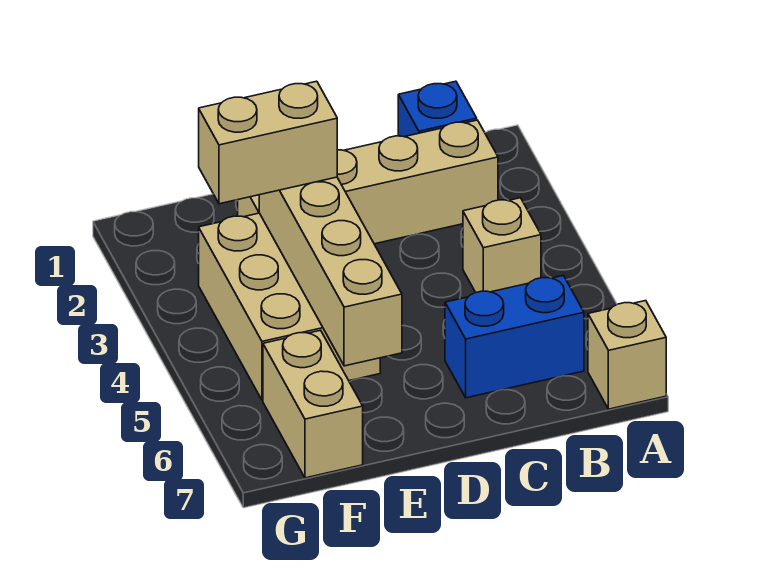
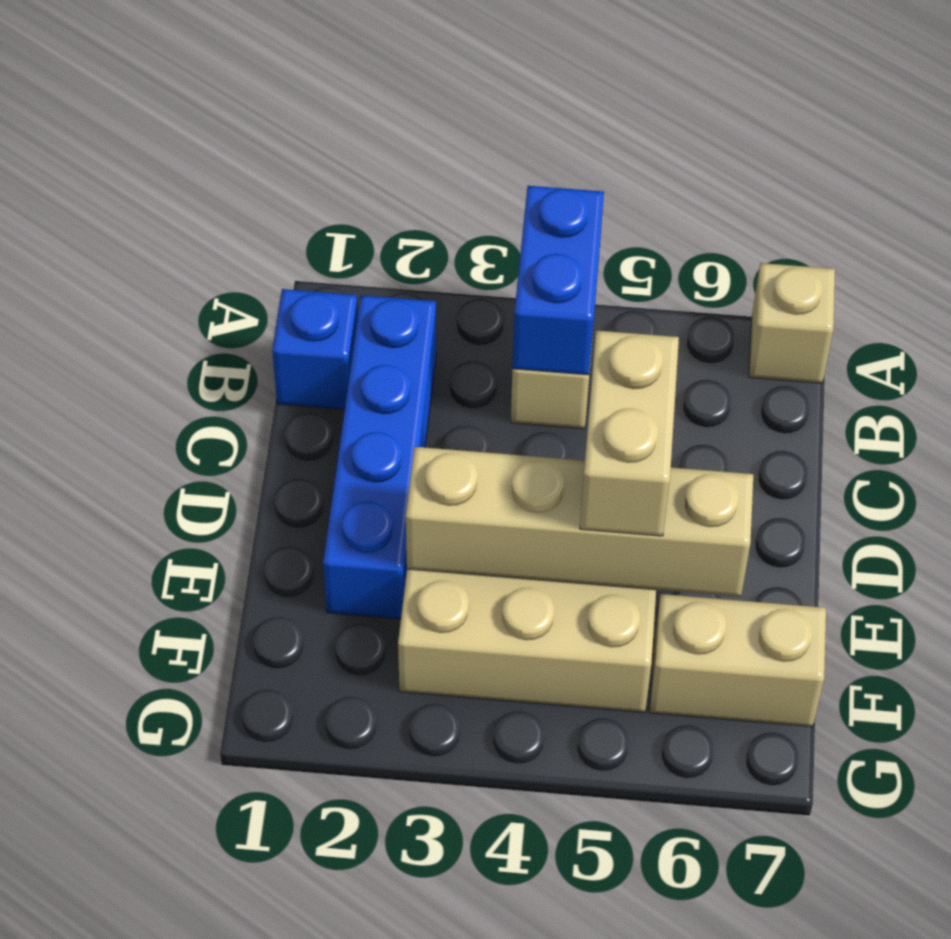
tan 1x4 brick [238,120,498,244] -> blue 1x4 brick [323,295,436,619]
blue 1x2 brick [445,275,584,398] -> blue 1x2 brick moved to [513,186,604,375]
tan 1x2 brick [199,81,337,204] -> tan 1x2 brick moved to [580,330,679,536]

